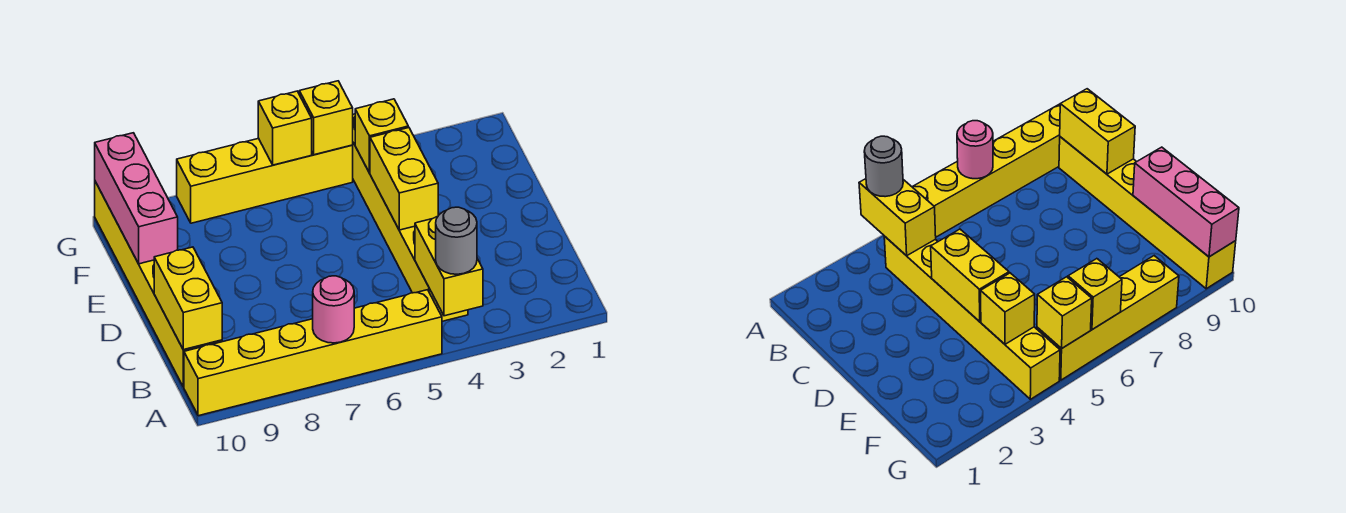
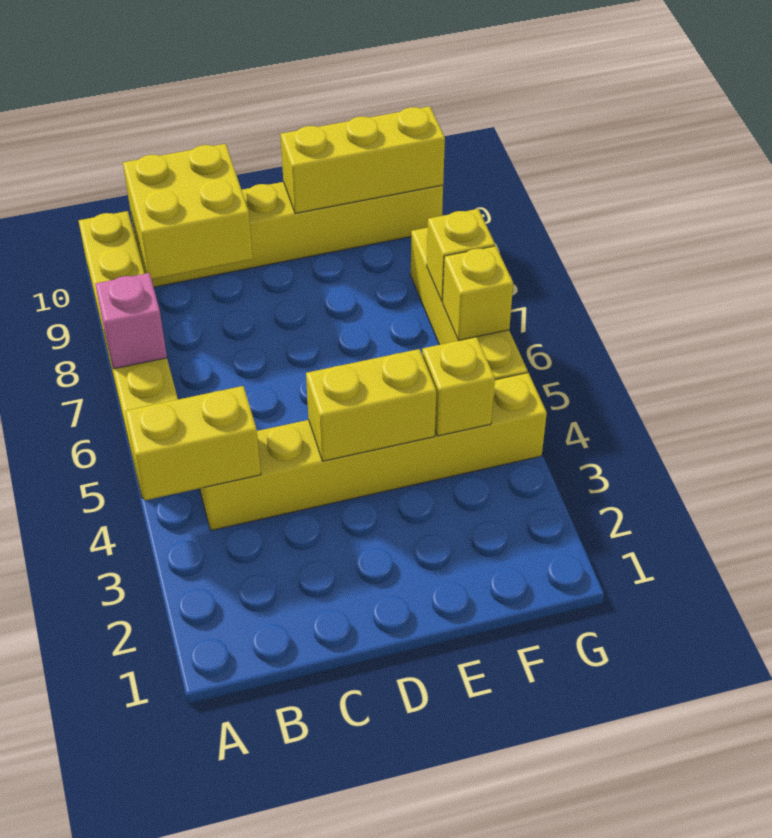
grey 1x1 round brick [436,207,477,274] -> none
pink 1x1 round brick [313,276,354,343] -> pink 1x1 brick [95,273,167,369]
yellow 1x2 brick [154,247,222,350] -> yellow 2x2 brick [123,144,253,279]
pink 1x3 brick [95,133,178,264] -> yellow 1x3 brick [280,106,445,213]
yellow 1x1 brick [299,81,353,155] -> yellow 1x1 brick moved to [427,209,495,302]

